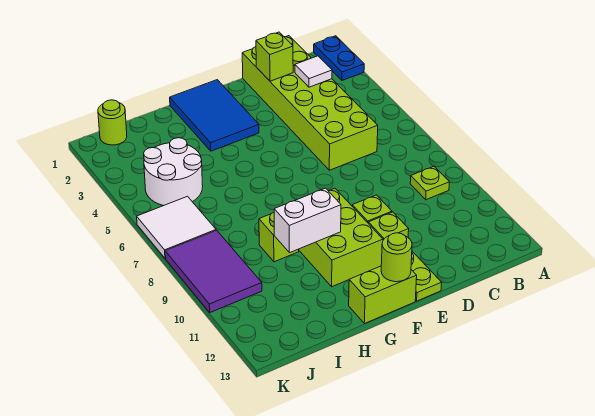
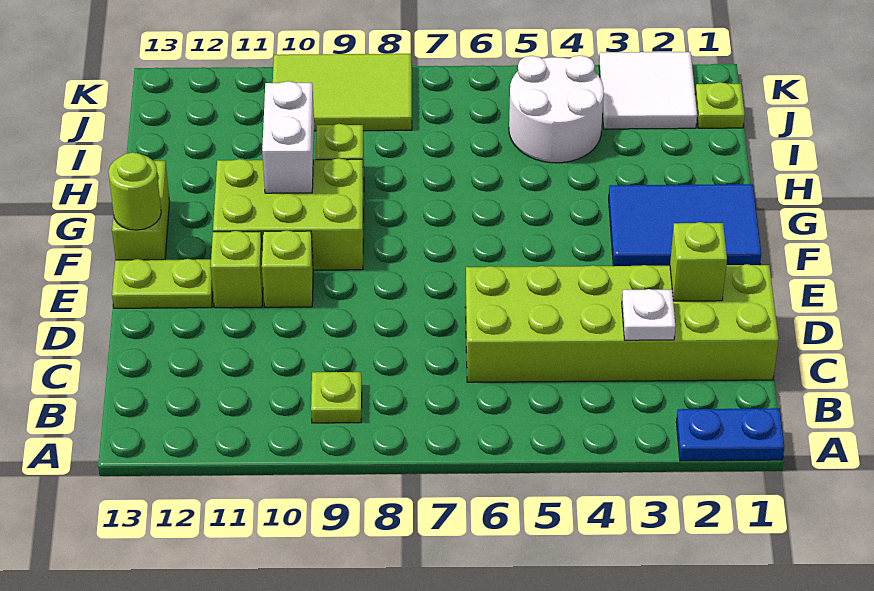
white 1x1 tile [295,56,332,87] -> white 1x1 plate [622,289,675,340]
lime 1x1 round brick [98,100,127,145] -> lime 1x1 plate [695,82,745,128]
white 2x2 tile [137,196,216,258] -> white 2x2 tile moved to [599,52,697,129]
purple 2x3 tile [165,230,262,312] -> lime 2x3 tile [273,54,412,131]

